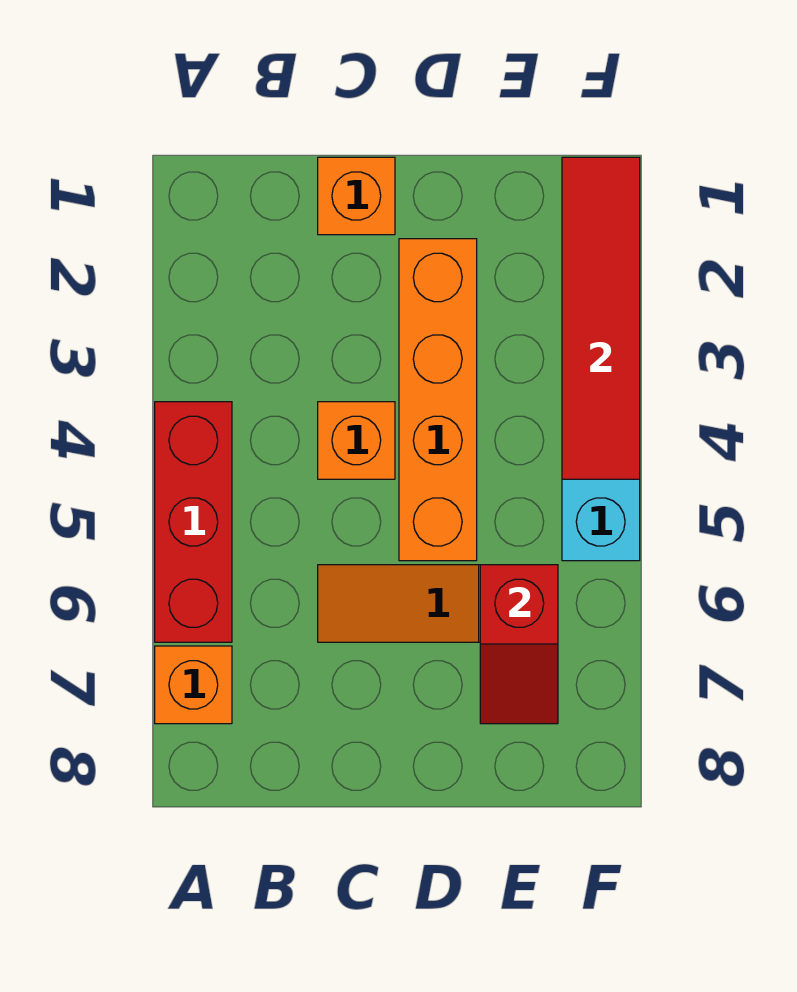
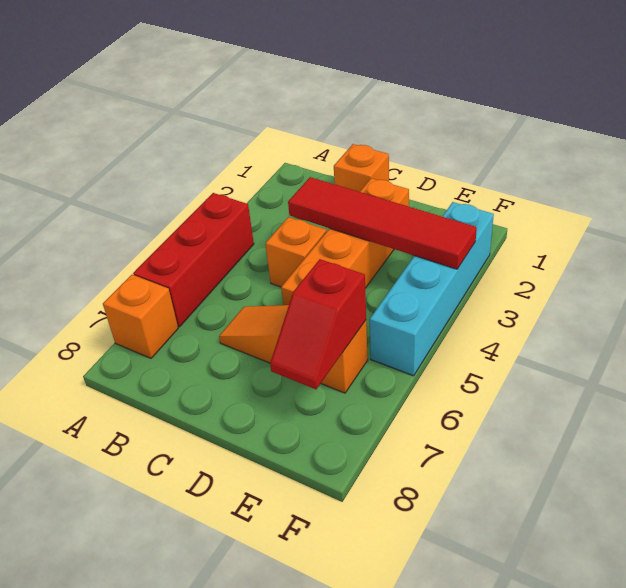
red 1x4 tile [562,157,640,479] -> red 1x4 tile turned to [288,177,477,269]

